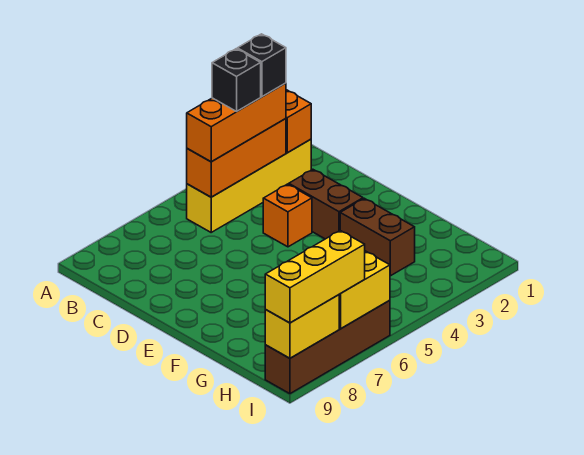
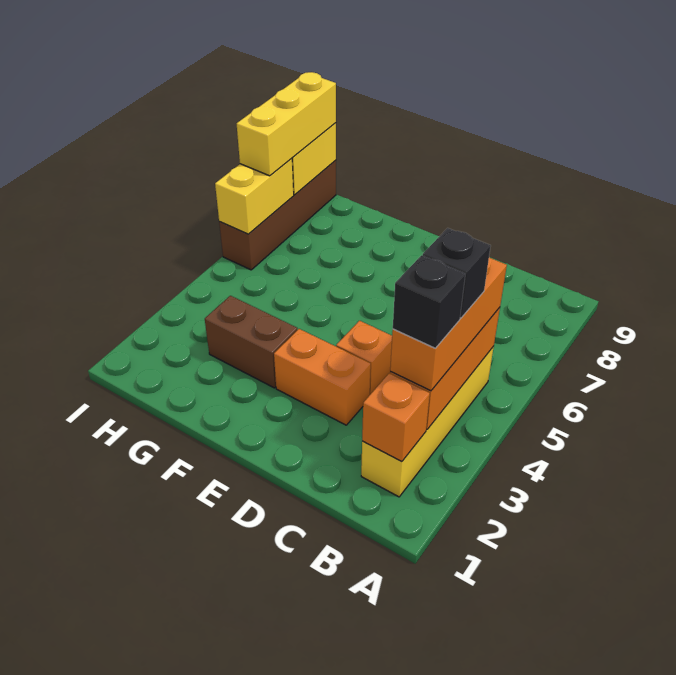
brown 1x2 brick [289,169,363,239] -> orange 1x2 brick [274,329,371,425]

